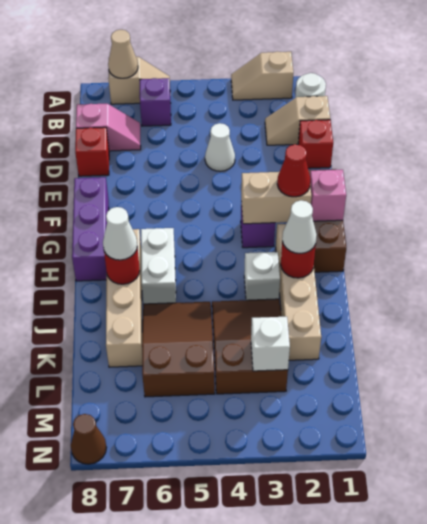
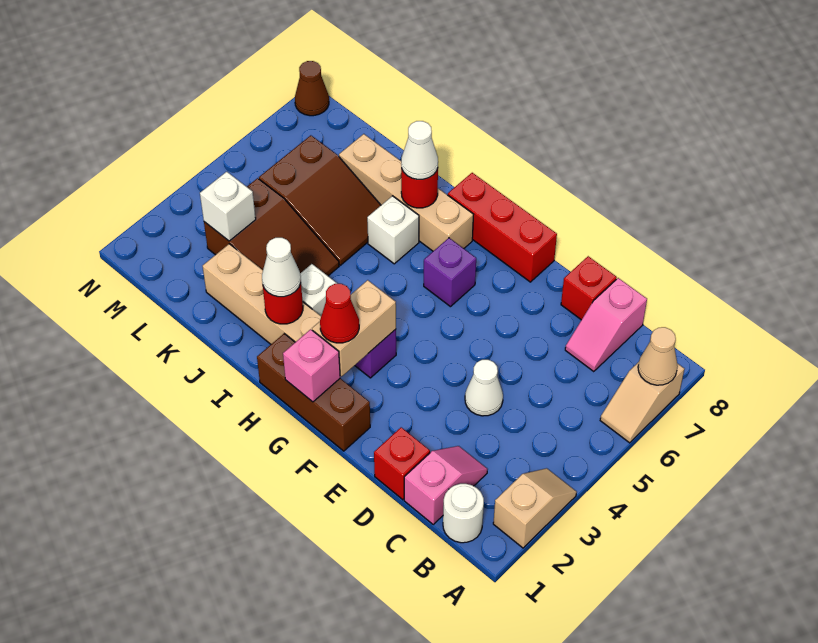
purple 1x1 brick [140,78,171,126] -> purple 1x1 brick moved to [424,238,476,307]
tan 1x2 slope [265,96,330,145] -> pink 1x2 slope [404,446,488,524]
purple 1x3 brick [72,177,109,281] -> red 1x3 brick [448,173,557,282]
white 1x2 brick [141,228,176,304] -> white 1x1 brick [367,196,419,264]

